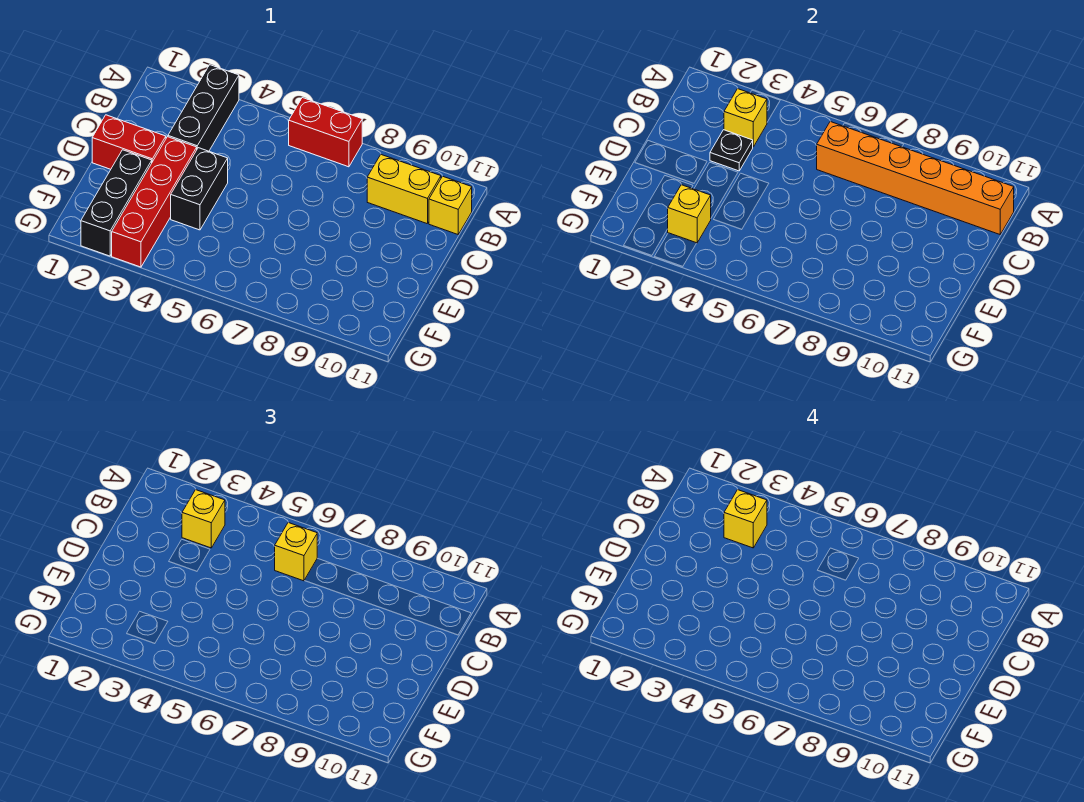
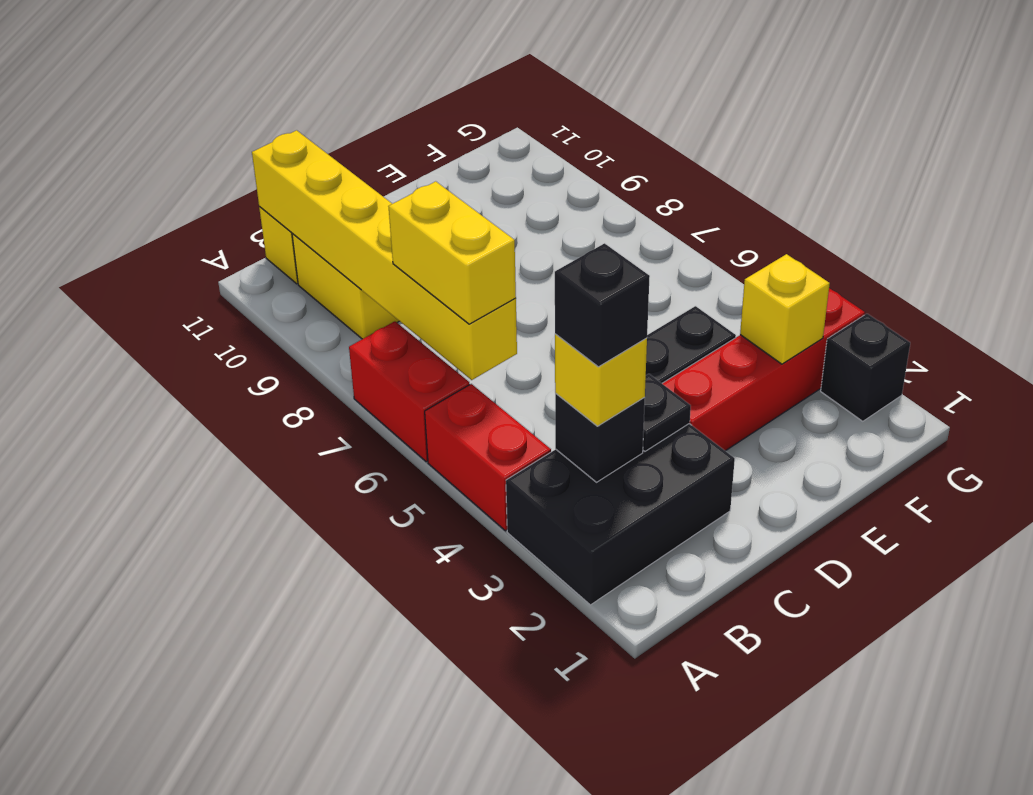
black 1x3 brick [168,65,239,151] -> black 2x3 brick [506,424,735,605]
yellow 1x1 brick [724,89,767,147] -> black 1x1 brick [555,394,645,482]
yellow 1x1 brick [724,490,767,548] -> black 1x1 brick [555,243,650,367]
orange 1x6 brick [817,121,1014,234] -> yellow 1x6 brick [252,130,517,380]
yellow 1x1 brick [275,522,317,581] -> yellow 1x2 brick [388,181,516,324]
red 1x2 brick [92,115,166,169] -> red 1x2 brick moved to [425,384,551,531]
black 1x3 brick [81,150,152,256] -> black 1x1 brick [821,314,910,421]

